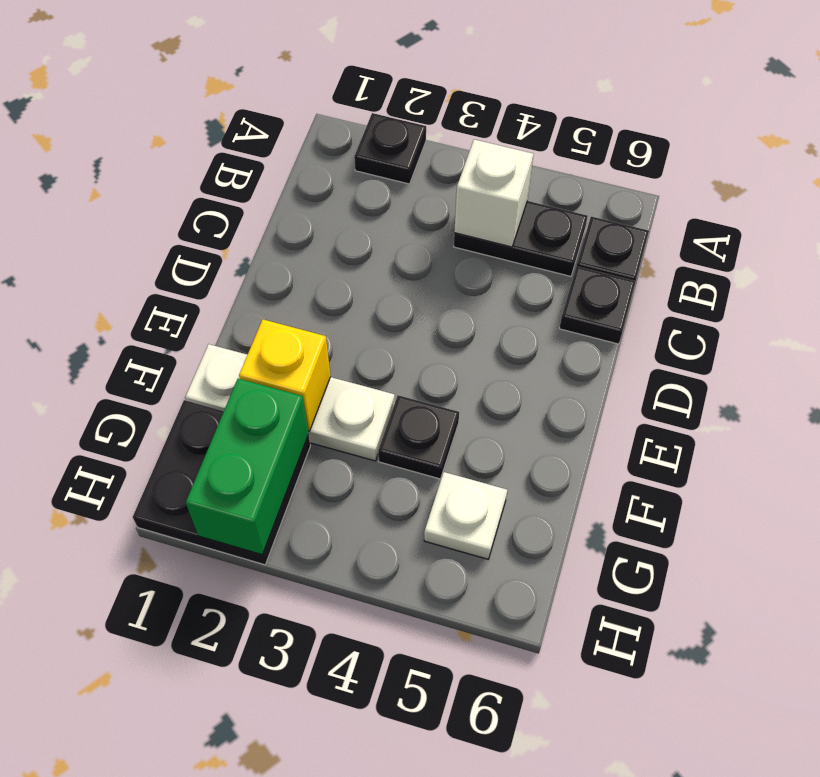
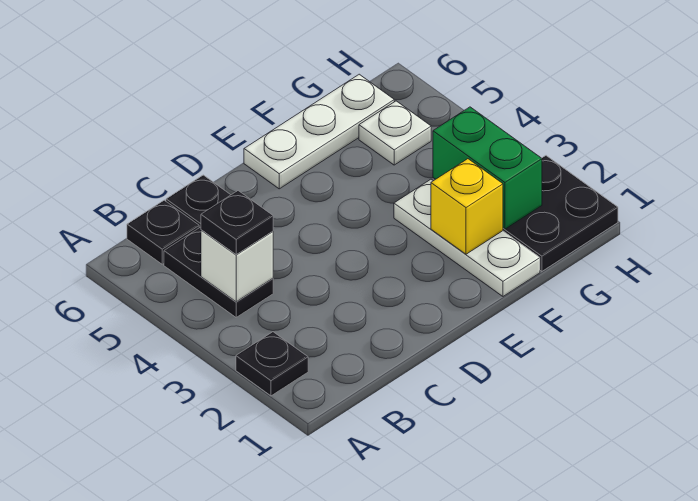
none -> white 1x3 plate [244,74,394,189]
black 1x1 plate [378,395,459,479] -> black 1x1 plate moved to [201,191,273,255]
green 1x2 brick [186,378,309,555] -> green 1x2 brick turned to [433,107,542,229]

